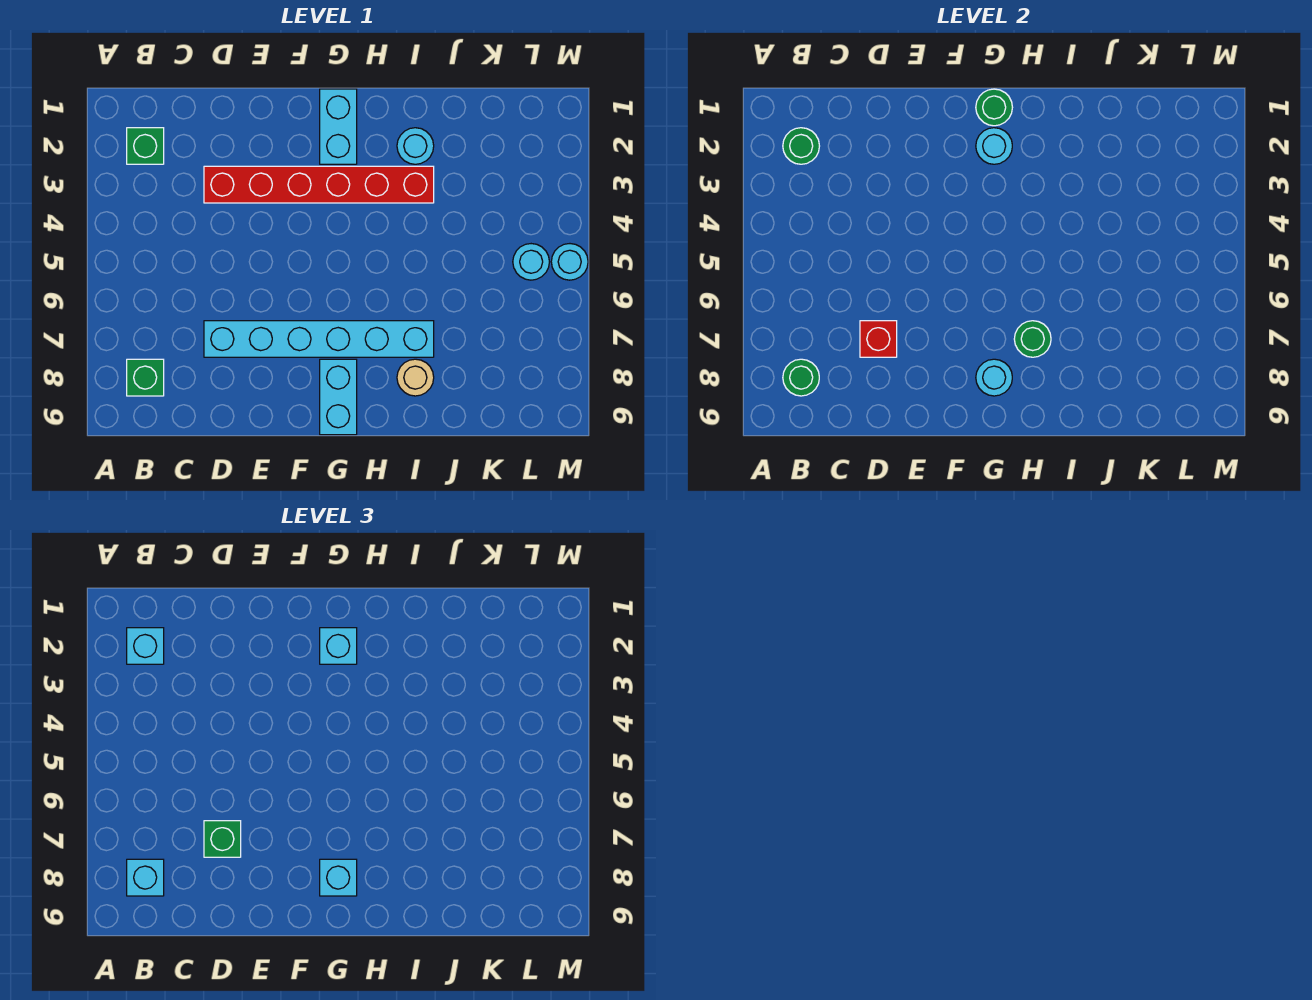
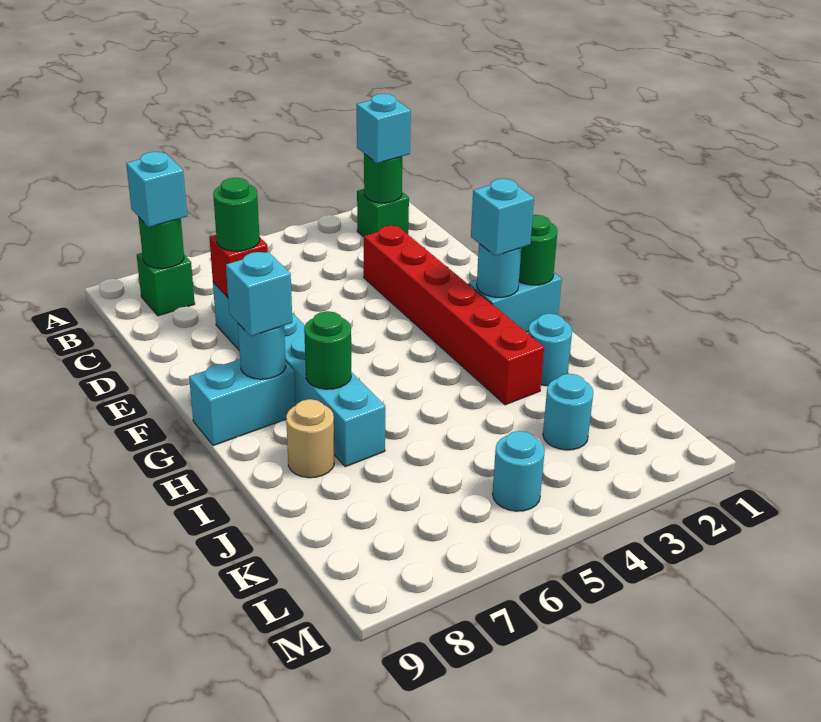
green 1x1 brick [204,821,241,857] -> green 1x1 round brick [213,178,260,251]
cyan 1x1 round brick [551,244,588,280] -> cyan 1x1 round brick moved to [543,374,593,450]

